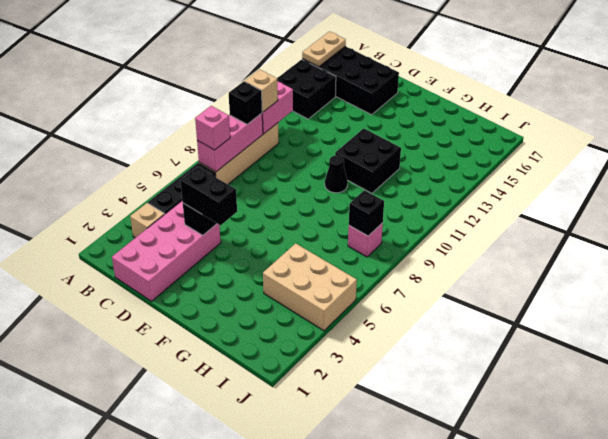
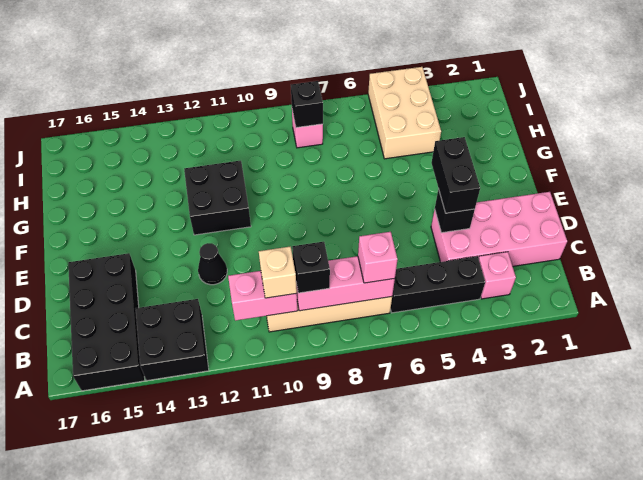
tan 1x2 plate [302,31,346,67] -> none
tan 1x1 brick [130,203,165,238] -> pink 1x1 brick [479,252,516,299]
black 1x1 cone [325,155,348,193] -> black 1x1 cone moved to [198,243,227,285]

